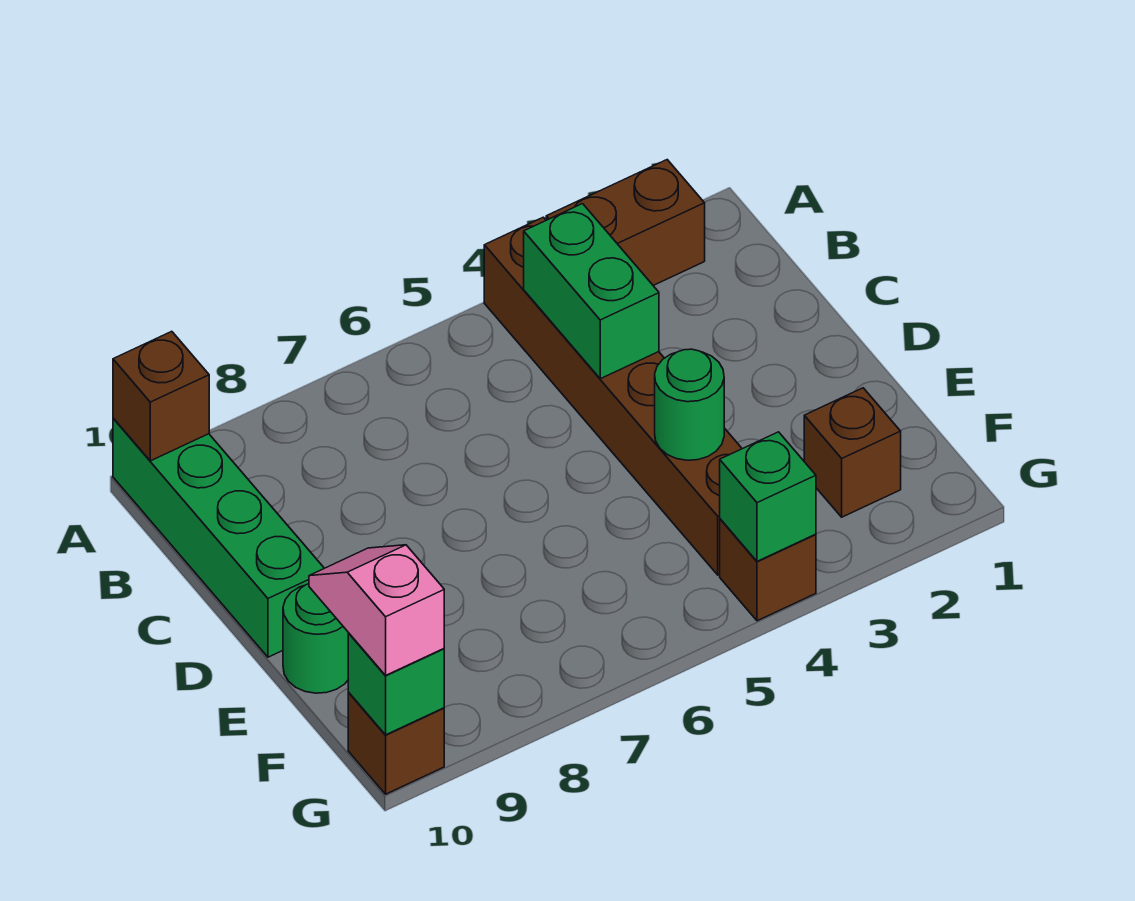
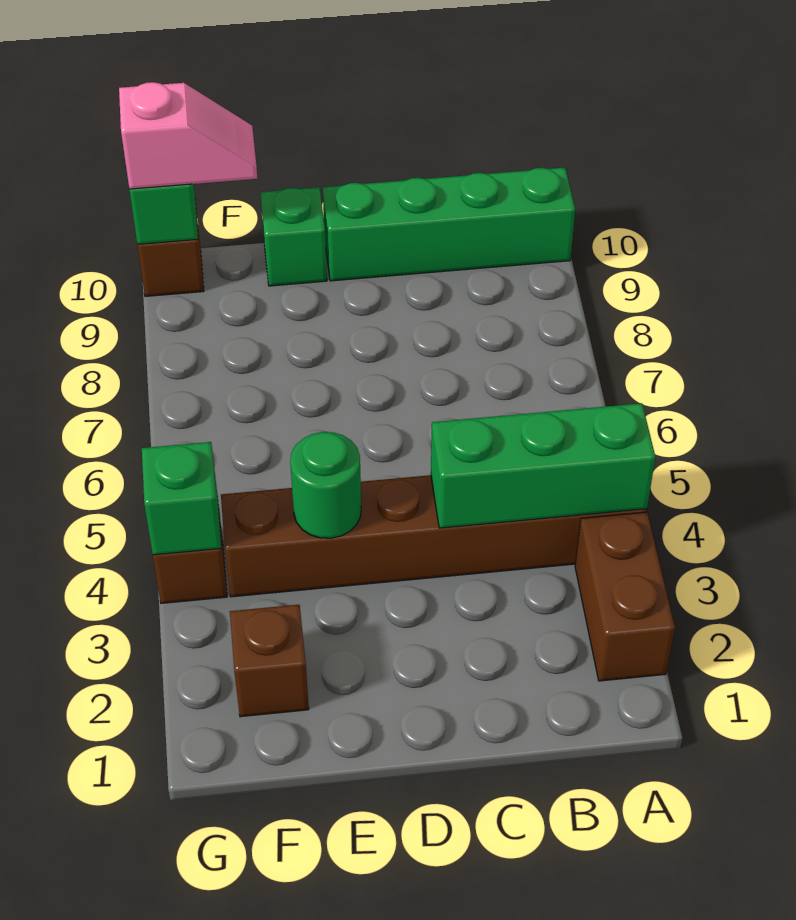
brown 1x1 brick [113,331,209,461] -> none
green 1x2 brick [524,204,659,379] -> green 1x3 brick [431,403,655,528]
green 1x1 round brick [283,584,348,693] -> green 1x1 brick [260,187,327,286]

